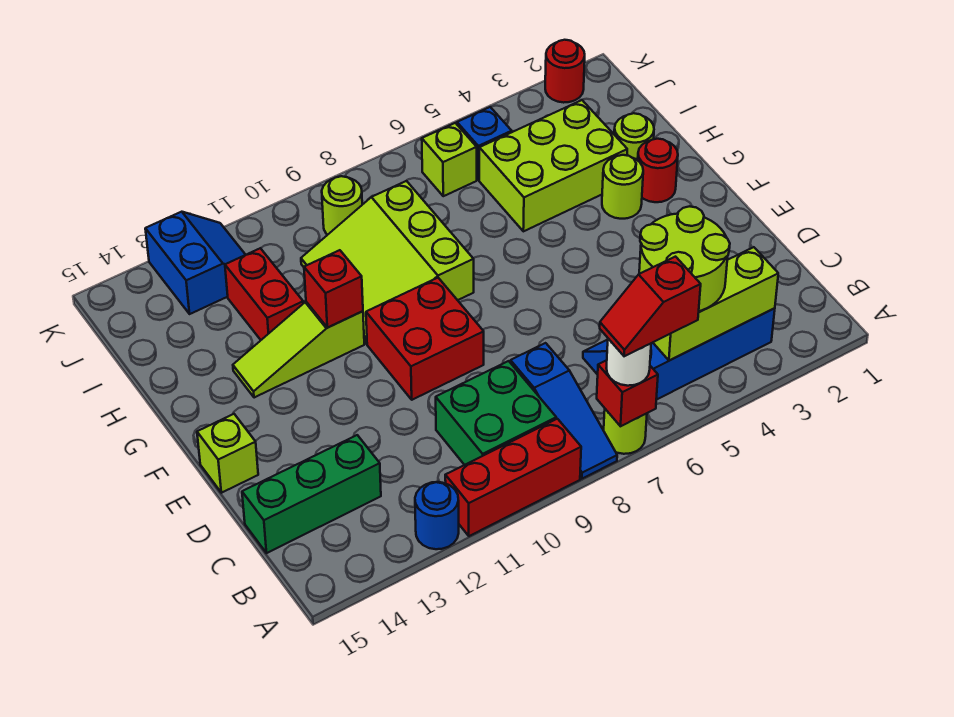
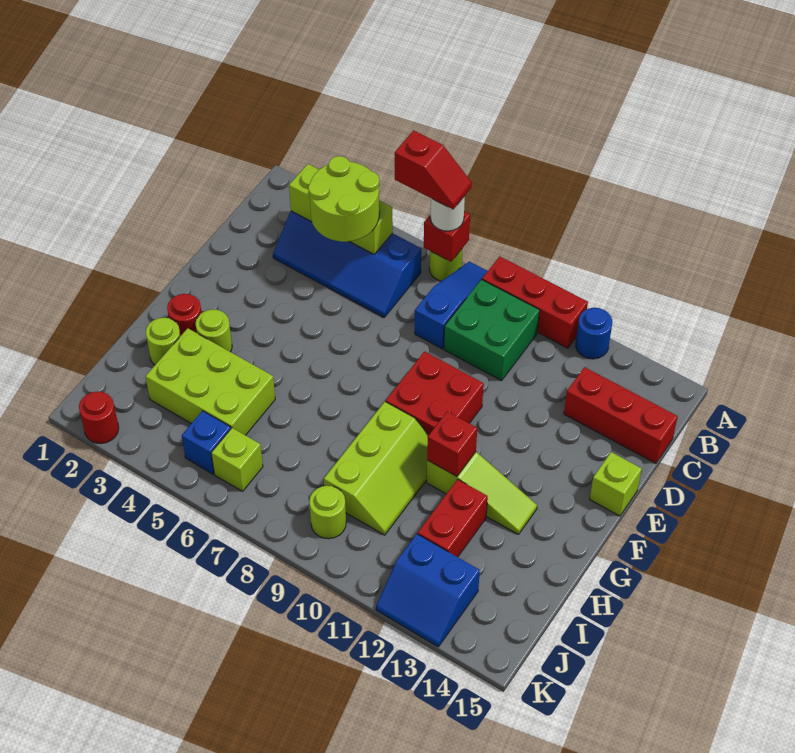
green 1x3 brick [242,435,381,553] -> red 1x3 brick [564,367,678,463]
lime 3x3 slope [301,181,474,344] -> lime 2x3 slope [324,402,428,535]
blue 2x2 slope [145,212,245,314] -> blue 2x2 slope turned to [376,534,480,647]

